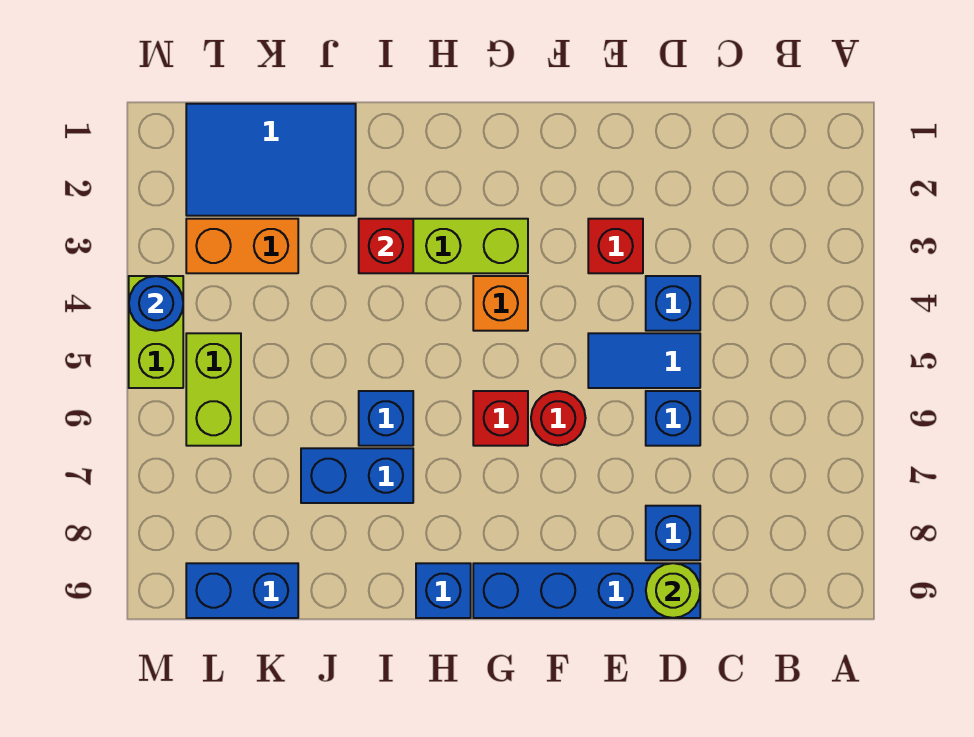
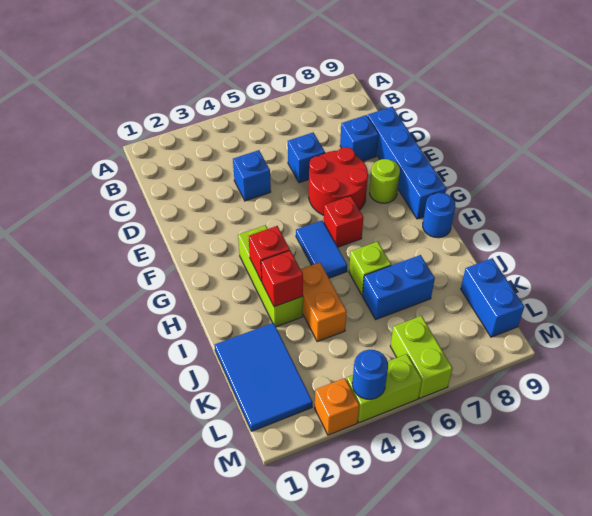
blue 1x2 tile [588,333,700,388] -> blue 1x2 tile moved to [296,221,347,278]
lime 1x1 round brick [646,563,700,618] -> lime 1x1 round brick moved to [370,159,400,203]
red 1x1 brick [588,219,643,273] -> red 1x1 brick moved to [248,226,290,281]
red 1x1 round brick [531,391,586,446] -> red 2x2 round brick [309,147,368,215]
orange 1x1 brick [473,276,528,331] -> orange 1x1 brick moved to [315,378,359,435]
blue 1x1 brick [416,563,471,618] -> blue 1x1 round brick [423,193,455,238]
blue 1x1 brick [359,391,413,446] -> lime 1x1 brick [349,242,391,295]
blue 1x2 brick [301,448,413,503] -> blue 1x2 brick turned to [362,255,435,319]
orange 1x2 brick [186,219,298,273] -> orange 1x2 brick moved to [301,262,347,342]
lime 1x2 brick [186,333,241,446] -> lime 1x2 brick turned to [390,316,453,398]

